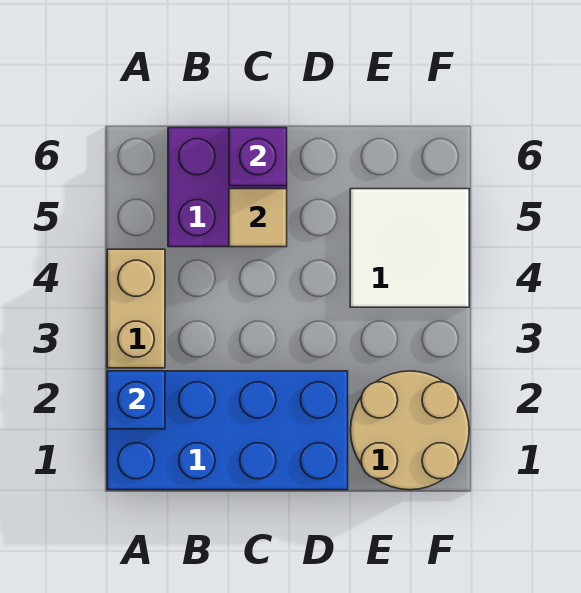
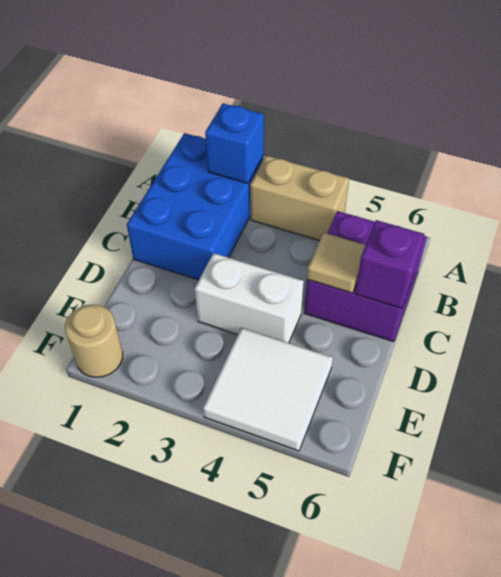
blue 2x4 brick [107,371,348,490] -> blue 2x3 brick [127,133,264,280]
none -> white 1x2 brick [195,253,304,343]
tan 2x2 round brick [350,371,469,490] -> tan 1x1 round brick [65,305,123,377]

